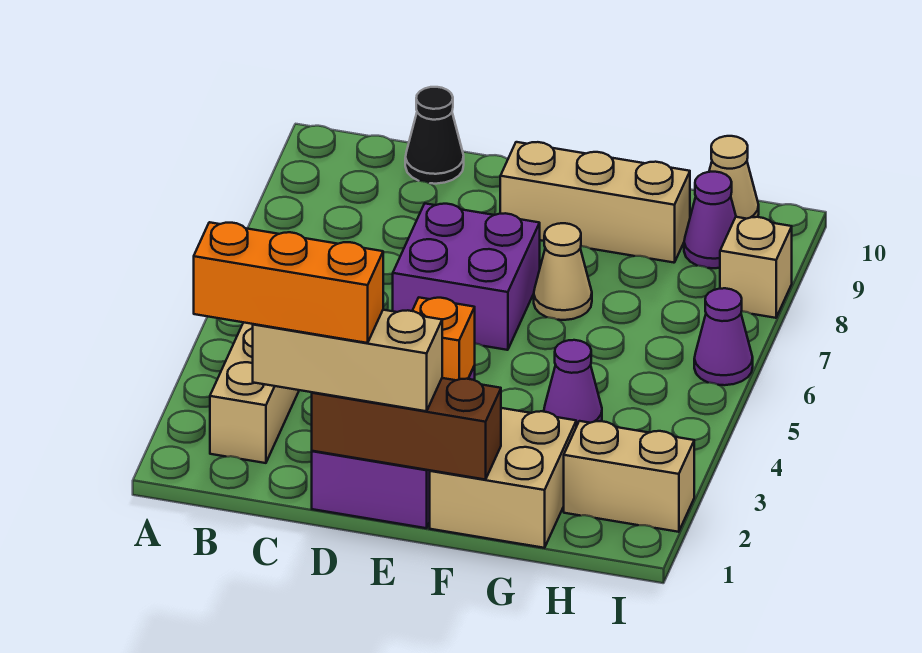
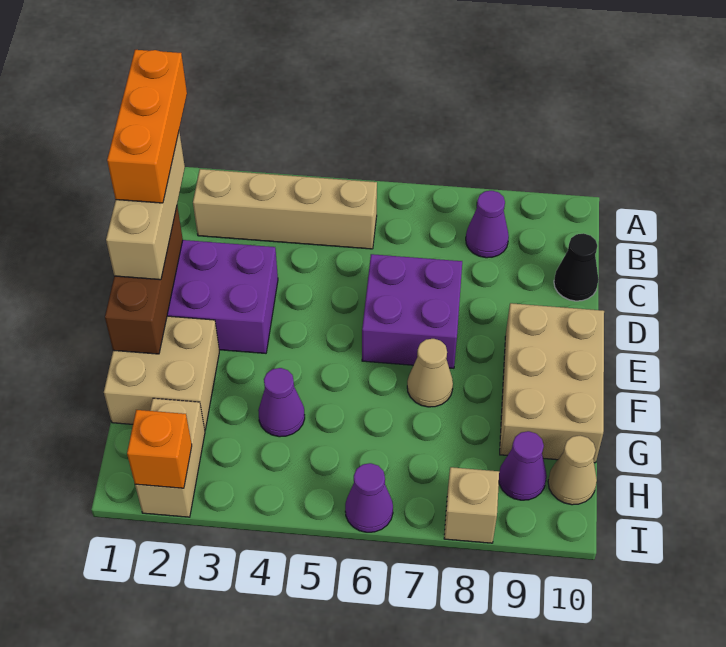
none -> purple 1x1 cone [466,191,509,258]
orange 1x1 brick [413,298,475,380] -> orange 1x1 brick moved to [127,410,192,488]
tan 1x3 brick [500,142,690,263] -> tan 2x3 brick [500,303,604,463]

